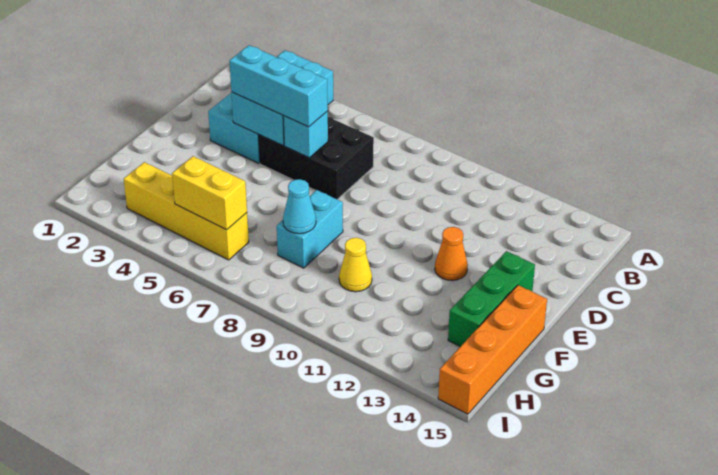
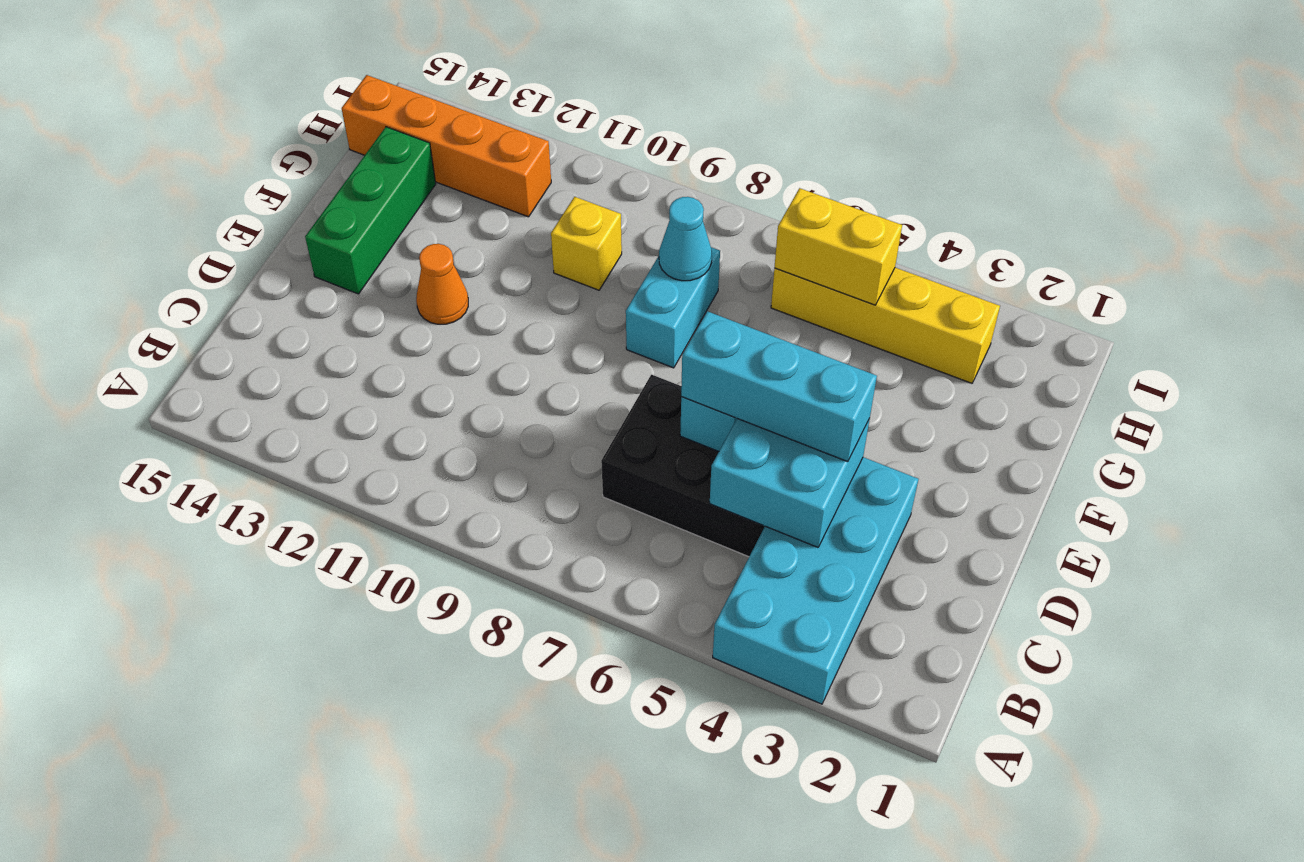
orange 1x4 brick [438,285,547,414] -> orange 1x4 brick turned to [342,75,551,217]
yellow 1x1 cone [339,238,372,292] -> yellow 1x1 brick [551,197,622,290]

